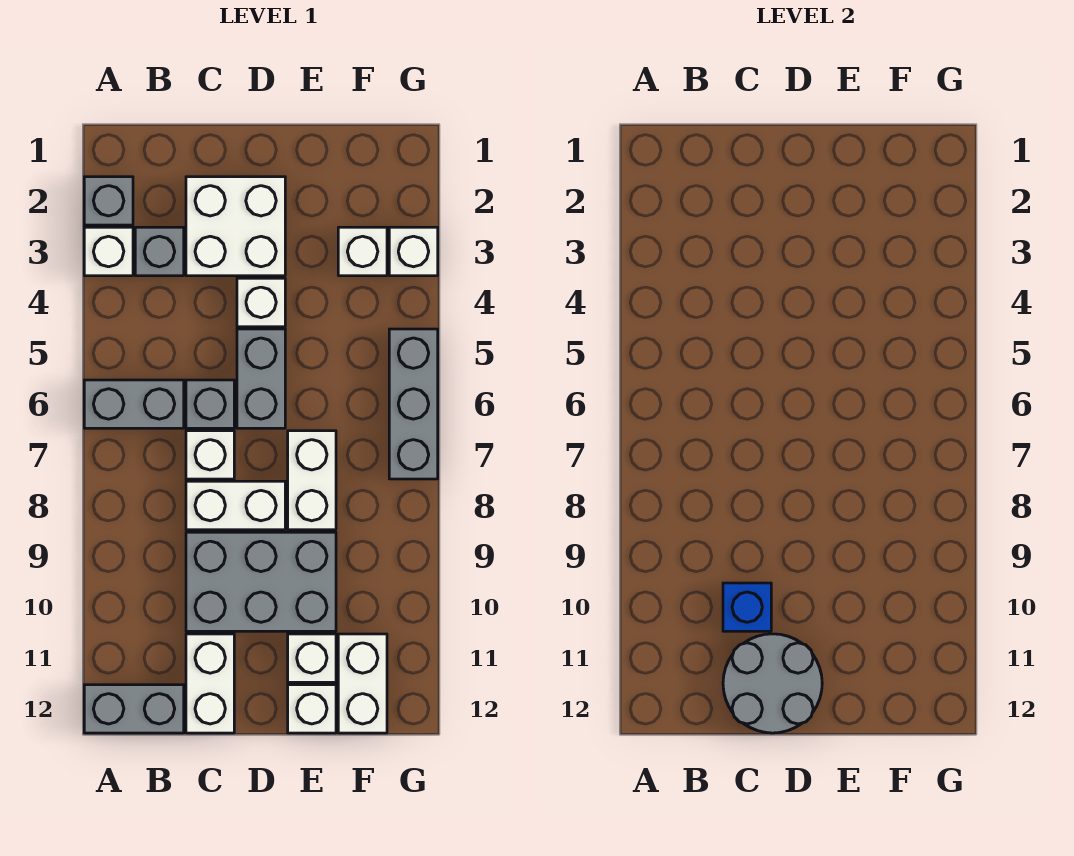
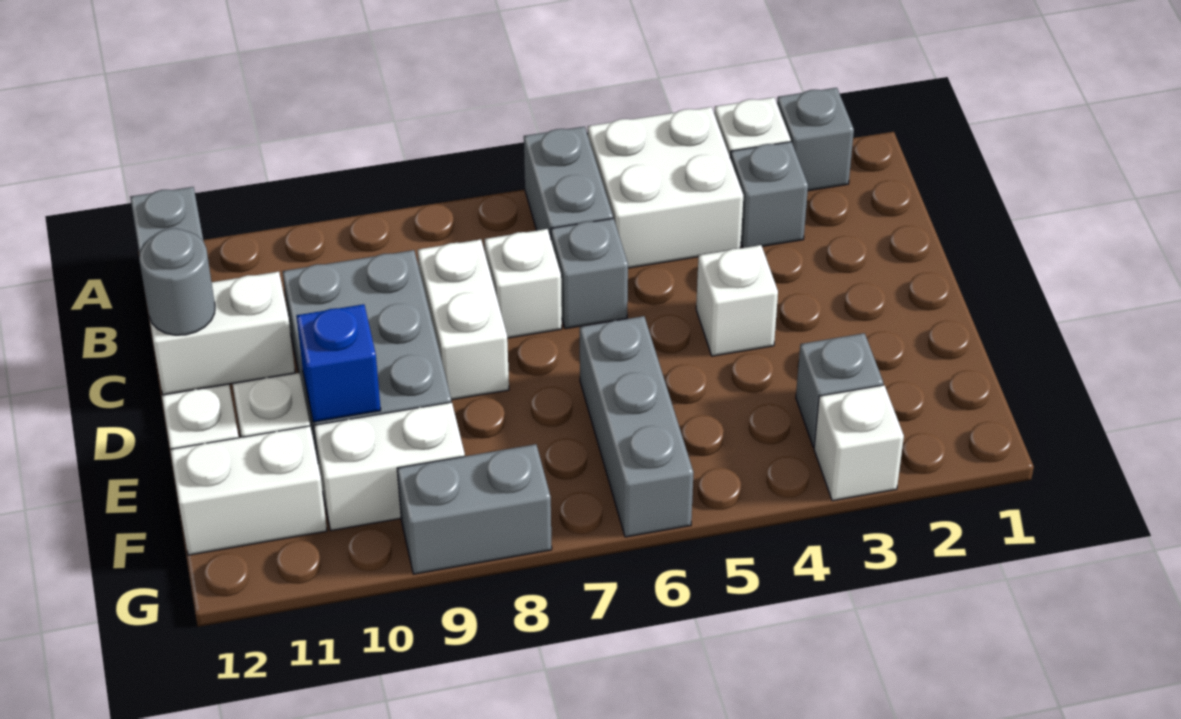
white 2x2 brick [186,177,285,276] -> white 2x2 brick moved to [588,107,743,268]
blue 1x1 brick [723,583,771,631] -> blue 1x1 brick moved to [296,304,381,422]
grey 2x2 round brick [723,634,822,733] -> grey 1x1 round brick [139,228,215,335]
grey 1x2 brick [237,329,285,428] -> grey 1x2 brick moved to [397,444,552,574]
white 1x2 brick [288,431,336,530] -> white 1x2 brick moved to [314,402,465,530]
white 1x1 brick [338,227,387,276] -> grey 1x1 brick [796,333,883,447]
grey 1x3 brick [389,329,438,479] -> grey 1x3 brick turned to [580,316,693,537]

